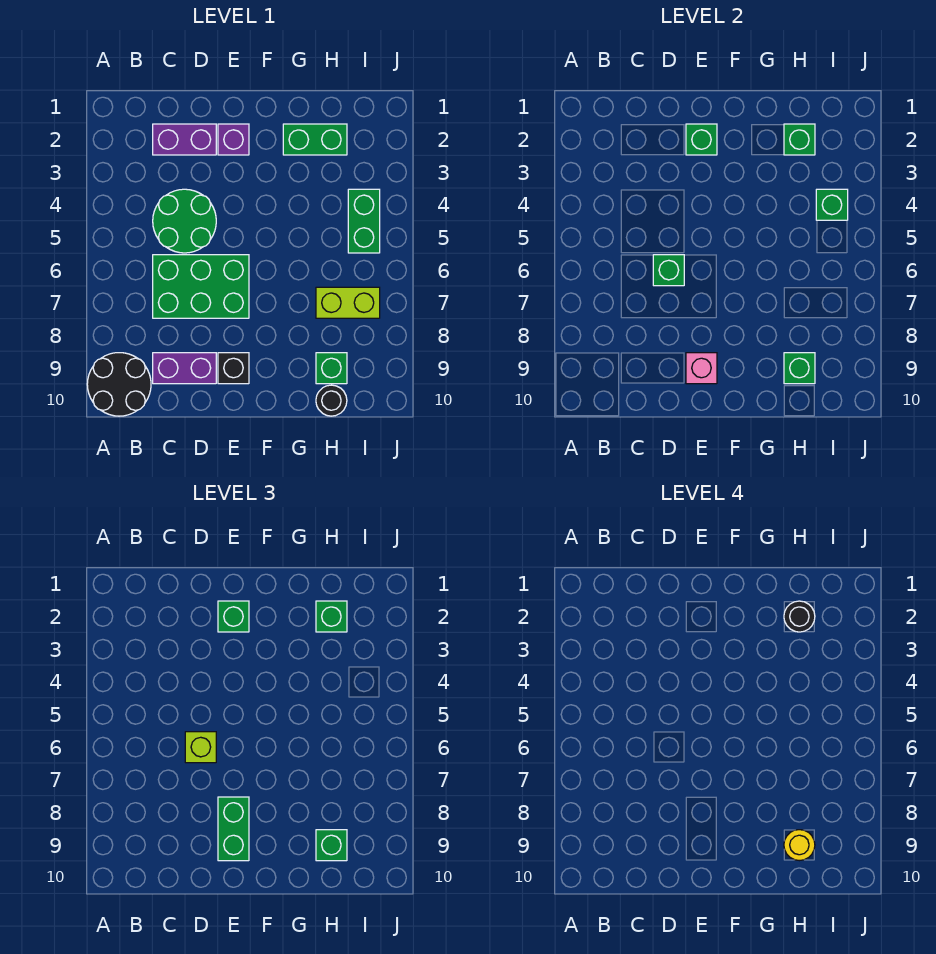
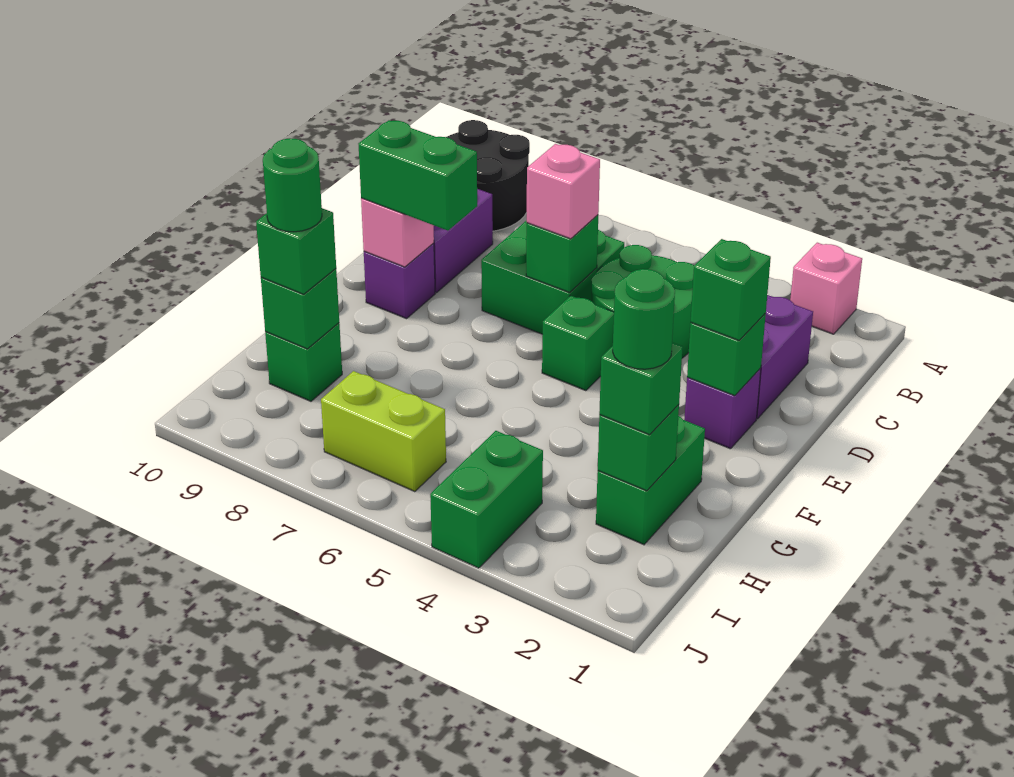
none -> pink 1x1 brick [790,243,862,334]
green 2x3 brick [153,255,249,318] -> green 2x2 brick [481,220,624,334]
lime 1x1 brick [185,732,216,763] -> pink 1x1 brick [527,144,600,239]
black 1x1 brick [218,353,249,384] -> purple 1x1 brick [364,243,435,319]
black 1x1 round brick [784,601,815,632] -> green 1x1 round brick [613,269,675,369]
lime 1x2 brick [316,287,380,318] -> lime 1x2 brick turned to [321,371,446,492]
yellow 1x1 round brick [784,830,815,861] -> green 1x1 round brick [263,138,322,232]
black 1x1 round brick [316,385,347,416] -> none
green 1x2 brick [348,189,380,253] -> green 1x2 brick turned to [430,431,543,568]
green 1x1 brick [816,189,848,220] -> green 1x1 brick moved to [542,296,614,391]

